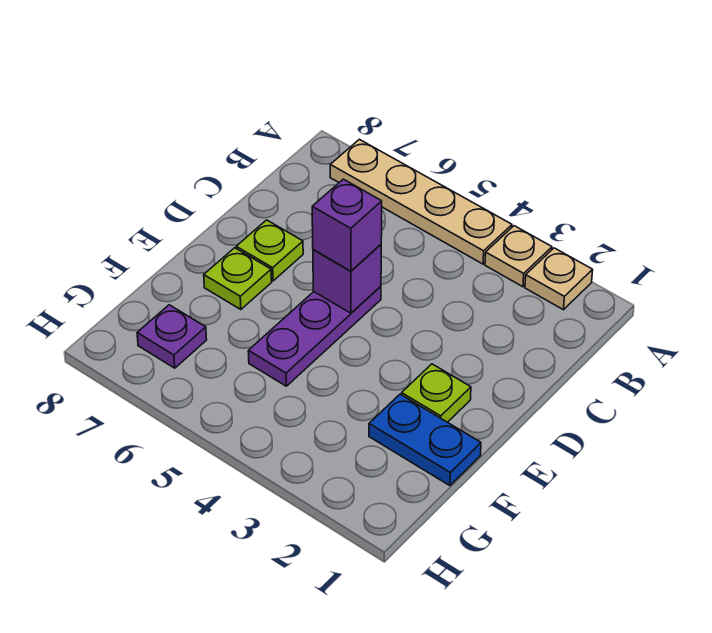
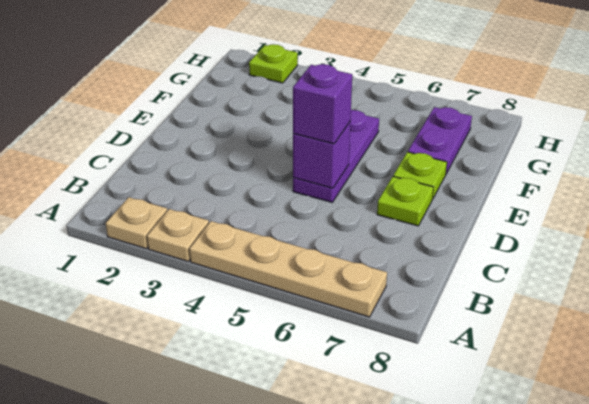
lime 1x1 plate [402,364,471,422] -> lime 1x1 plate moved to [249,44,298,83]
blue 1x2 plate [369,394,481,486] -> none
purple 1x1 plate [137,305,207,368] -> purple 1x2 plate [408,107,472,173]

